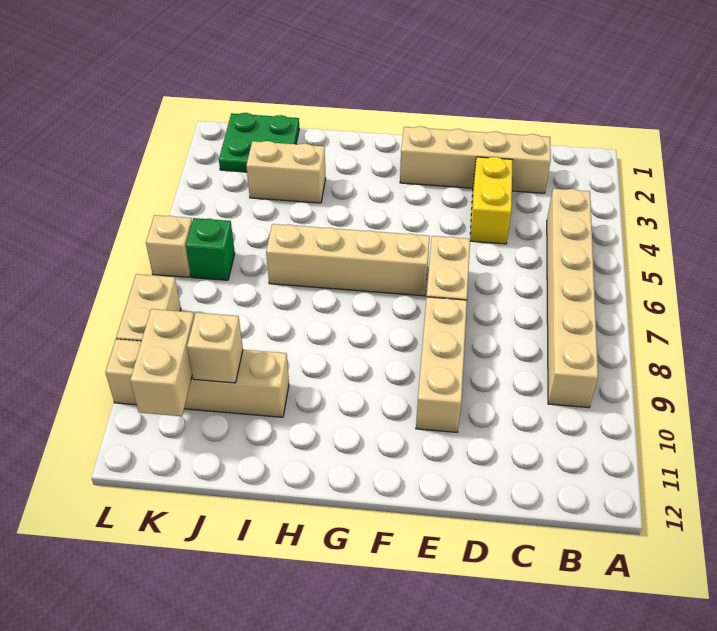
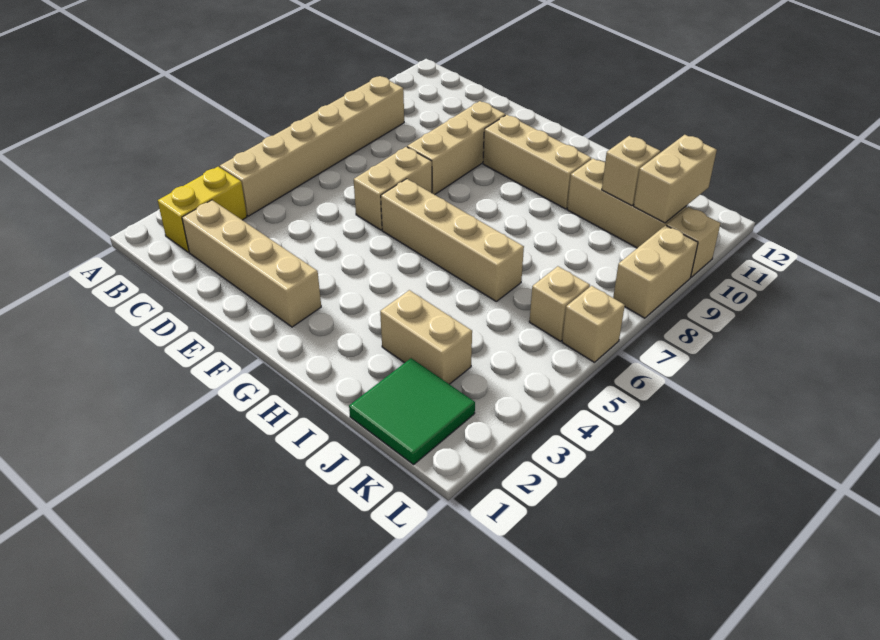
yellow 1x2 brick [470,157,513,244] -> yellow 1x2 brick moved to [158,167,247,252]
none -> tan 1x3 brick [483,115,591,209]
green 2x2 plate [219,113,299,172] -> green 2x2 tile [349,358,475,465]
green 1x1 brick [186,218,235,280] -> tan 1x1 brick [529,266,590,341]

